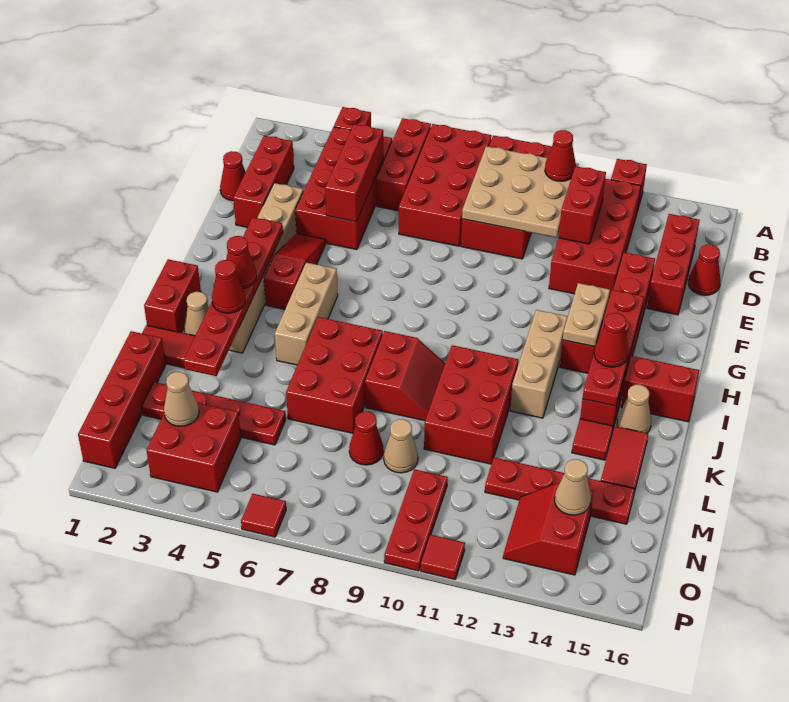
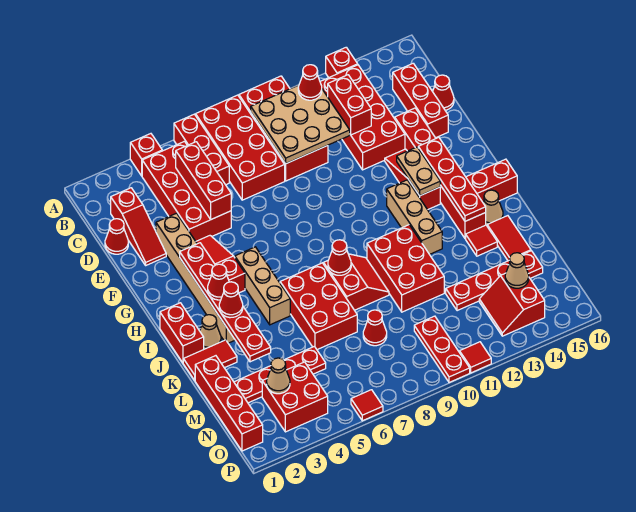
red 1x3 brick [233,136,294,227] -> red 1x3 slope [111,188,166,265]
red 1x1 cone [594,313,629,367] -> red 1x1 cone moved to [328,240,351,275]
tan 1x1 cone [384,419,418,473] -> none

